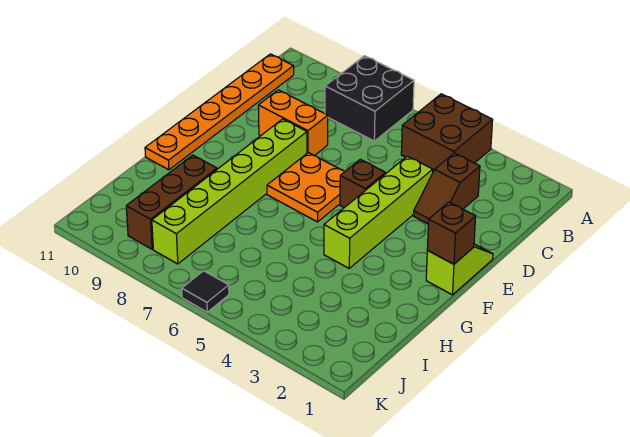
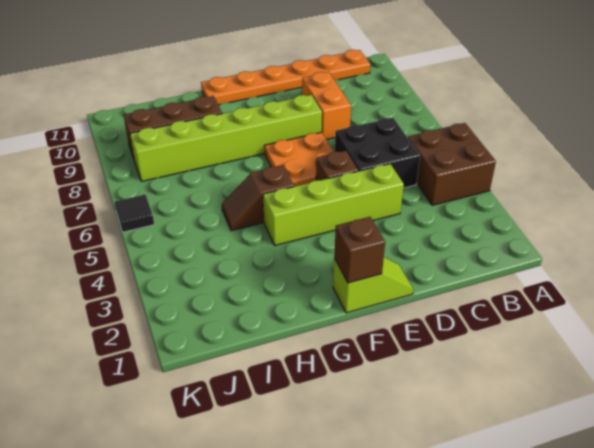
black 2x2 brick [325,56,414,141] -> black 2x2 brick moved to [335,118,420,188]
brown 1x2 slope [414,153,480,224] -> brown 1x2 slope moved to [222,165,294,231]

